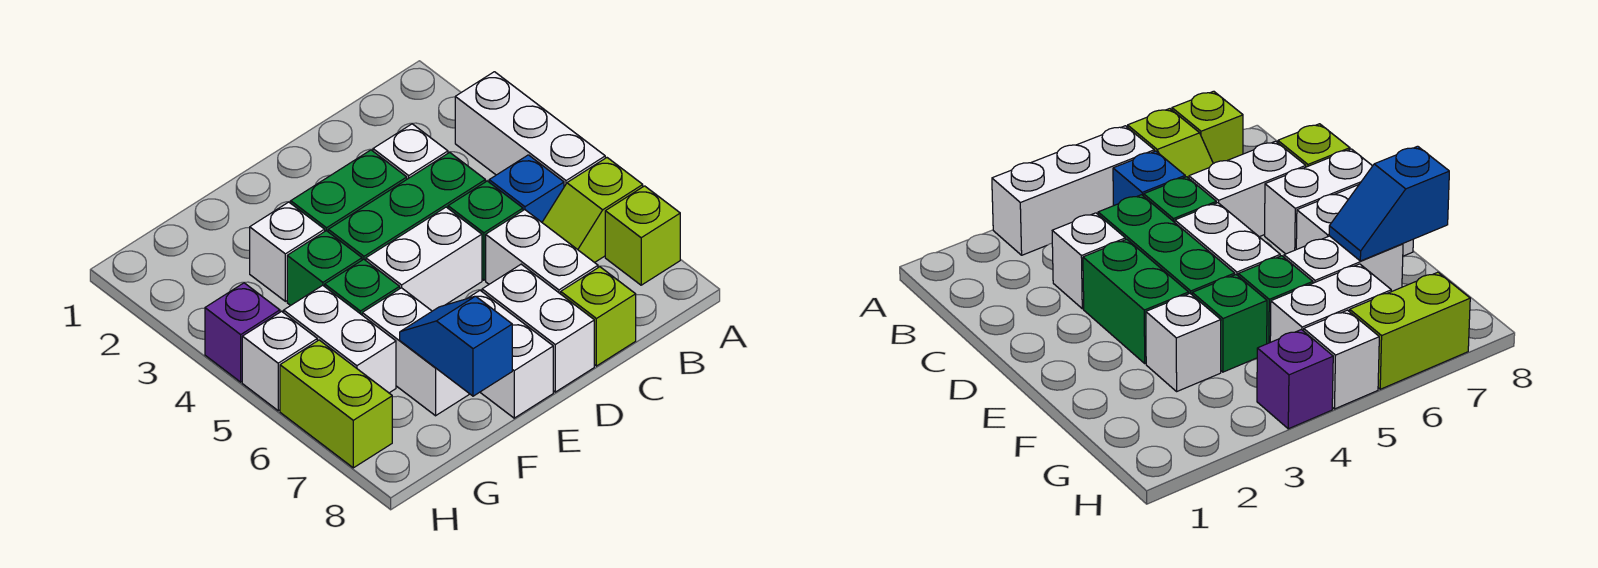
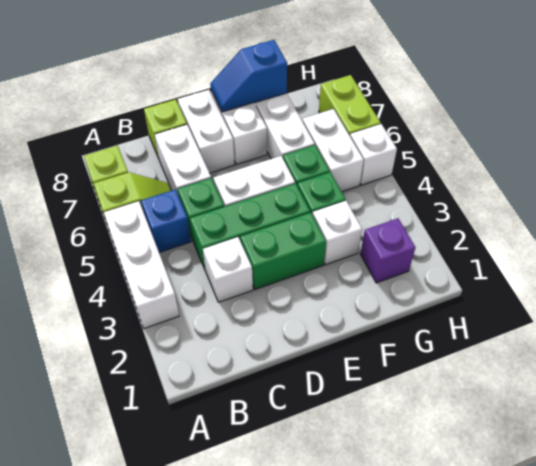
blue 1x2 slope [400,296,512,396] -> blue 1x2 slope turned to [210,40,287,112]
purple 1x1 brick [205,283,280,382] -> purple 1x1 brick moved to [360,218,415,283]

